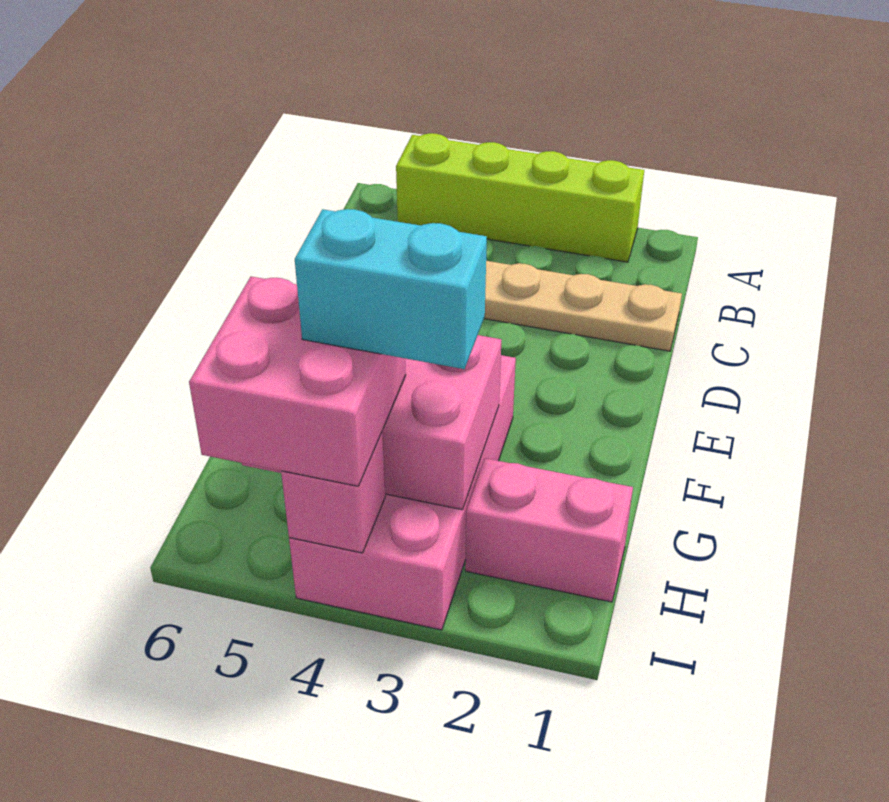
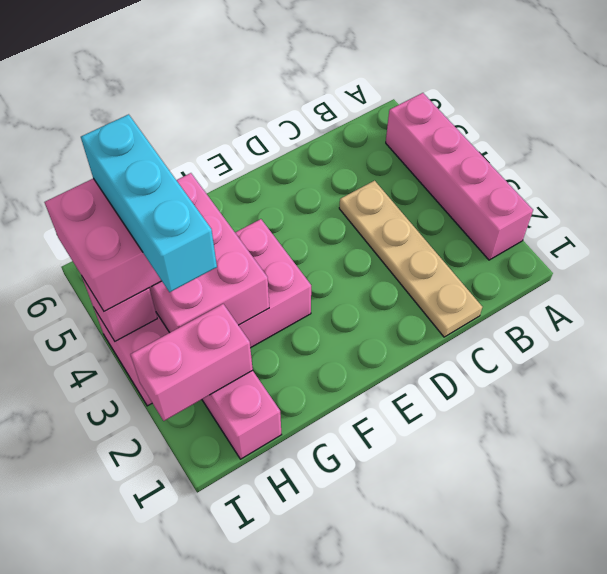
lime 1x4 brick [396,133,644,262] -> pink 1x4 brick [386,93,533,260]
none -> pink 1x2 brick [130,304,253,421]
cyan 1x2 brick [295,209,487,369] -> cyan 1x3 brick [81,114,217,292]

